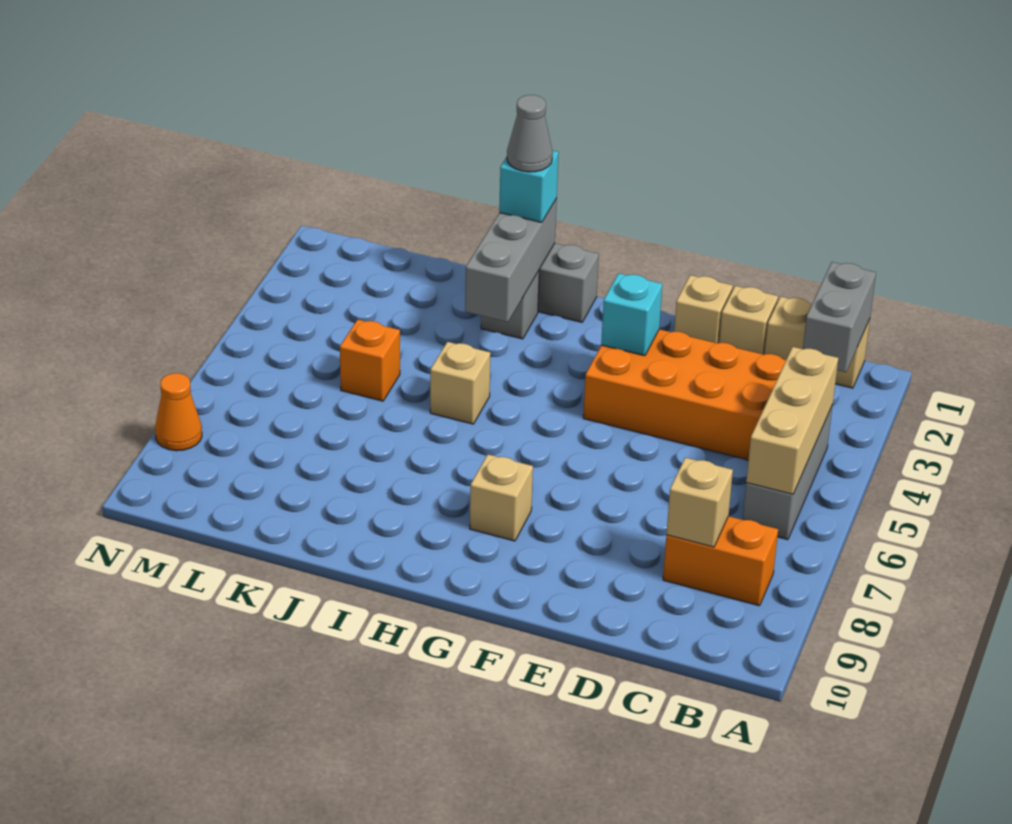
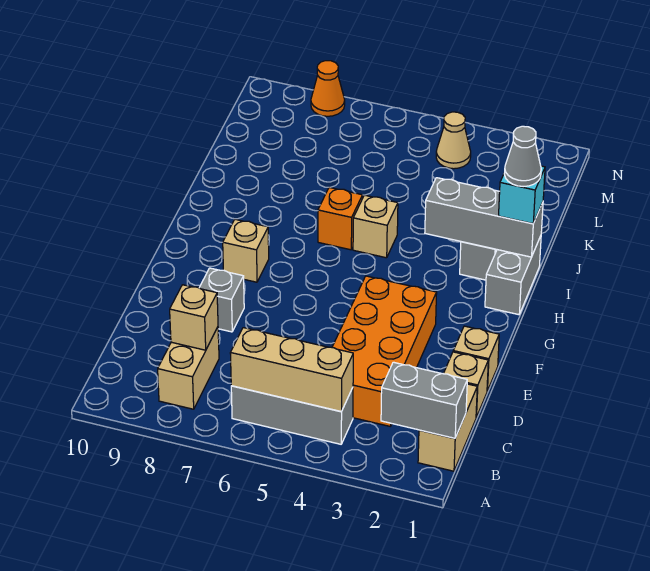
orange 1x2 brick [663,516,778,606] -> tan 1x2 brick [158,327,219,409]
none -> grey 1x1 brick [199,268,244,332]
cyan 1x1 brick [601,273,662,356] -> none
orange 1x1 brick [340,320,400,401] -> orange 1x1 brick moved to [318,187,363,250]
none -> tan 1x1 cone [436,112,471,169]

